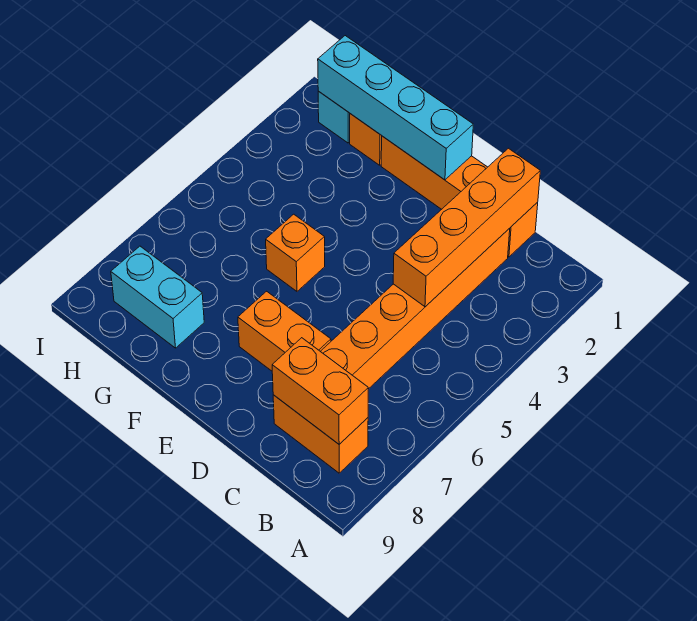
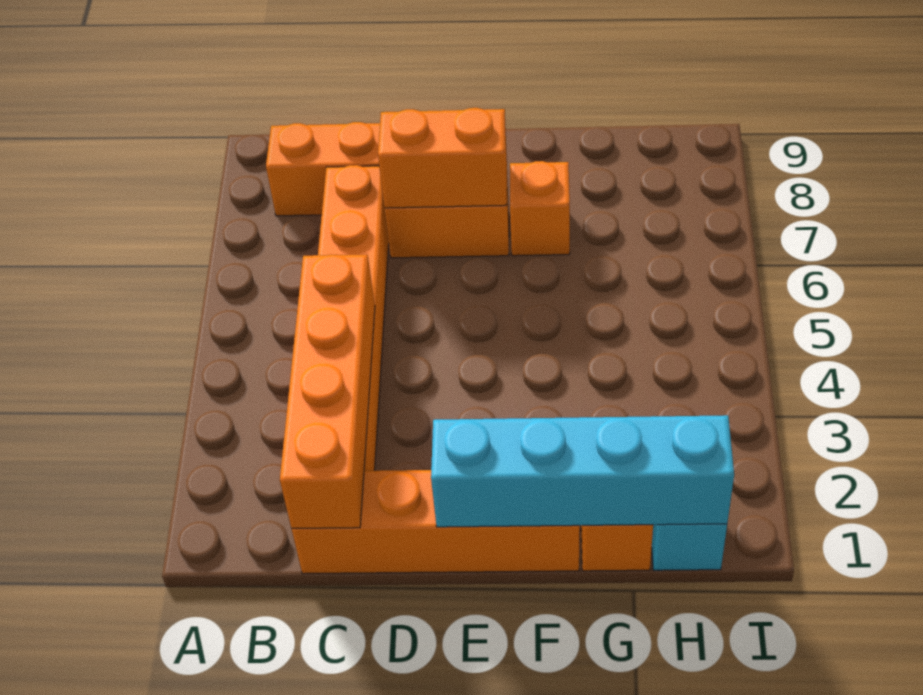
orange 1x2 brick [272,338,368,444] -> orange 1x2 brick moved to [378,108,507,208]
orange 1x1 brick [266,214,325,291] -> orange 1x1 brick moved to [510,161,570,256]
cyan 1x2 brick [111,246,204,348] -> none

